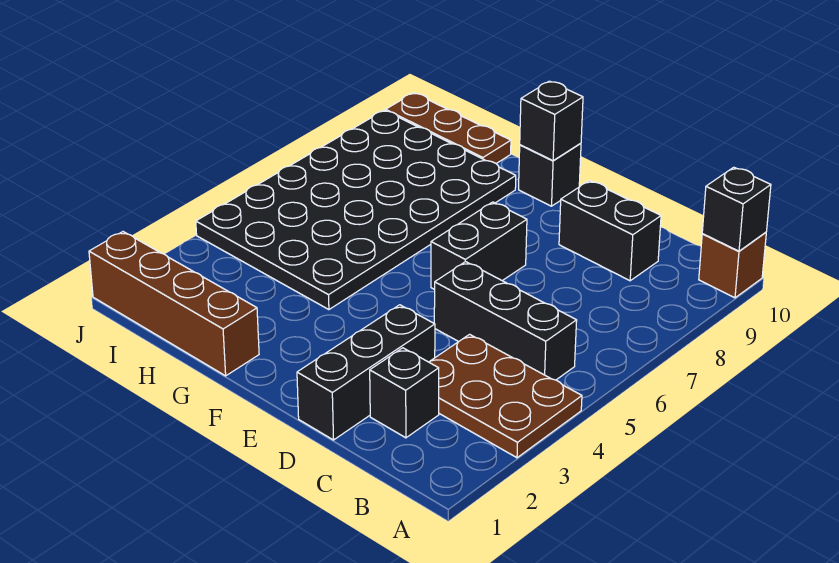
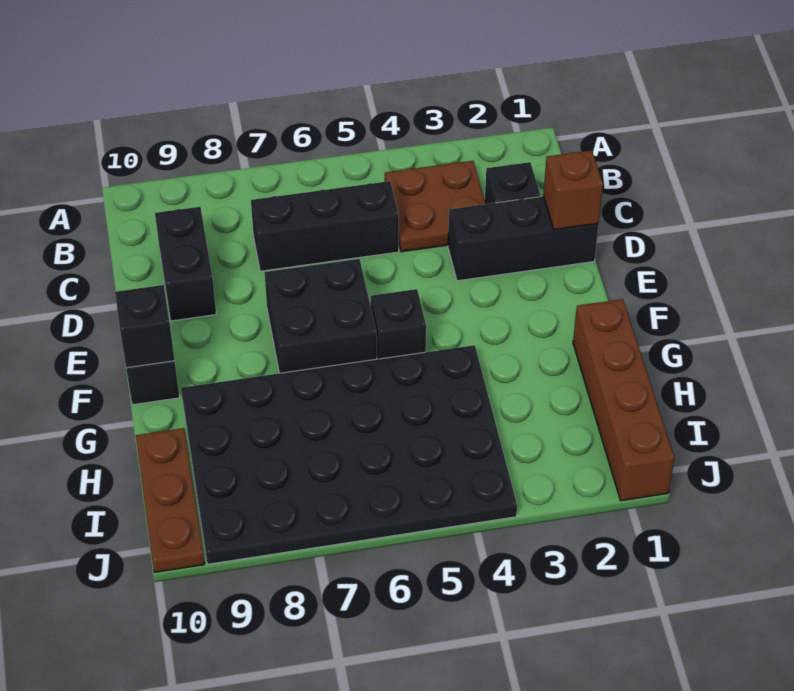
brown 2x3 plate [429,334,582,458] -> brown 2x2 plate [385,161,486,252]
brown 1x1 brick [699,232,766,298] -> brown 1x1 brick moved to [543,150,603,230]
black 1x1 brick [702,167,771,251] -> black 1x1 brick moved to [371,289,426,359]
black 1x3 brick [434,262,577,380] -> black 1x3 brick turned to [251,181,399,271]
black 1x2 brick [431,202,527,290] -> black 2x2 brick [264,259,377,373]

